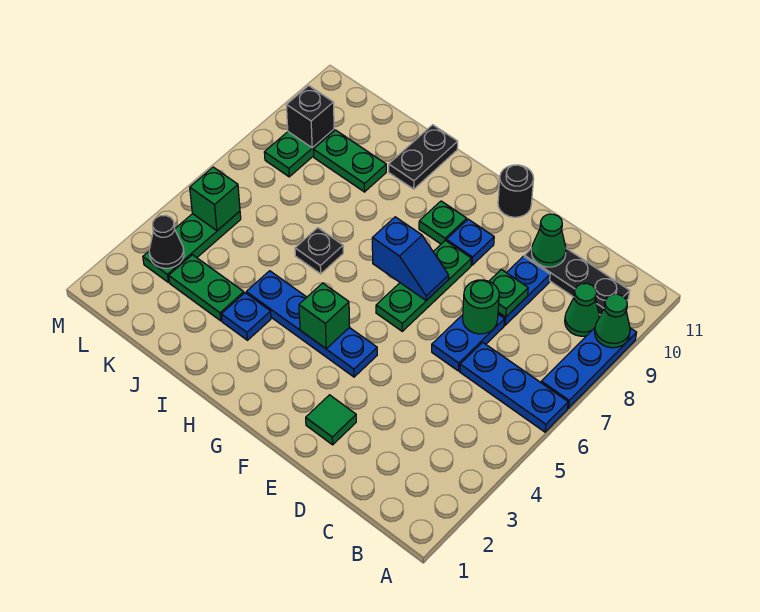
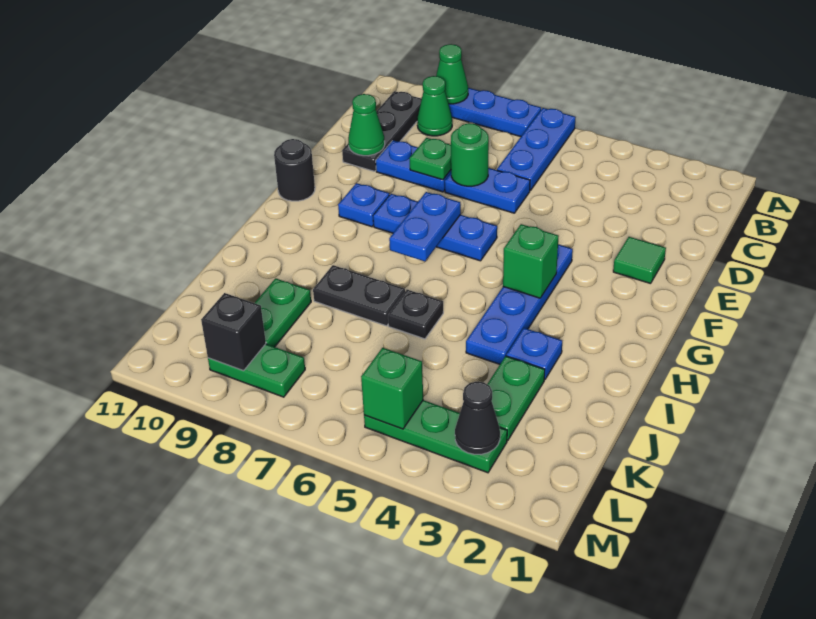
green 1x3 plate [376,240,471,331] -> blue 1x3 plate [373,194,497,261]
blue 1x2 slope [372,217,449,300] -> blue 1x2 plate [389,192,461,261]
green 1x1 plate [419,201,467,244] -> none
black 1x2 plate [389,125,458,189] -> black 1x2 plate moved to [313,265,405,326]

